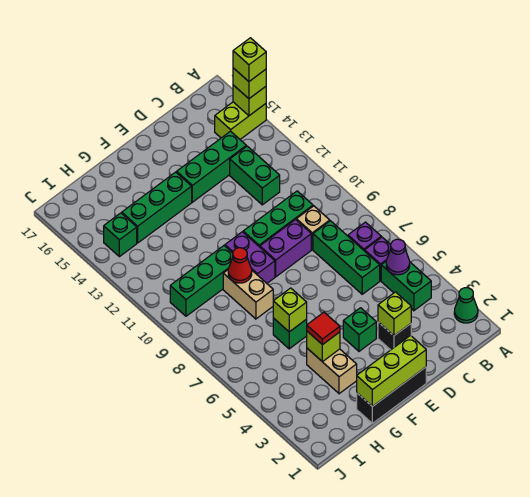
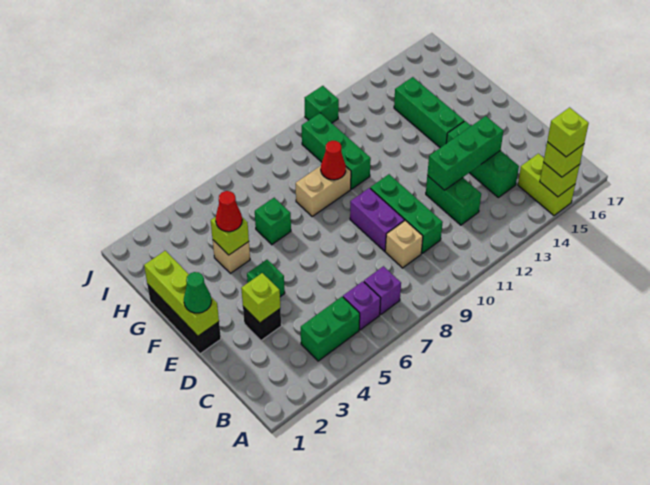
green 1x1 cone [454,288,478,323] -> green 1x1 cone moved to [184,272,212,313]
purple 1x1 cone [386,239,410,275] -> none
green 1x3 brick [313,221,380,294] -> green 1x3 brick moved to [427,116,503,190]
green 1x2 brick [230,146,280,205] -> green 1x2 brick turned to [426,176,481,225]
purple 1x2 brick [225,232,275,283] -> none
tan 1x2 brick [307,348,357,394] -> tan 1x1 brick [213,240,250,273]
red 1x1 tile [307,312,340,345] -> red 1x1 cone [216,191,242,232]
lime 1x1 brick [273,288,307,332] -> none
green 1x1 brick [104,213,137,257] -> green 1x1 brick moved to [305,86,339,123]

